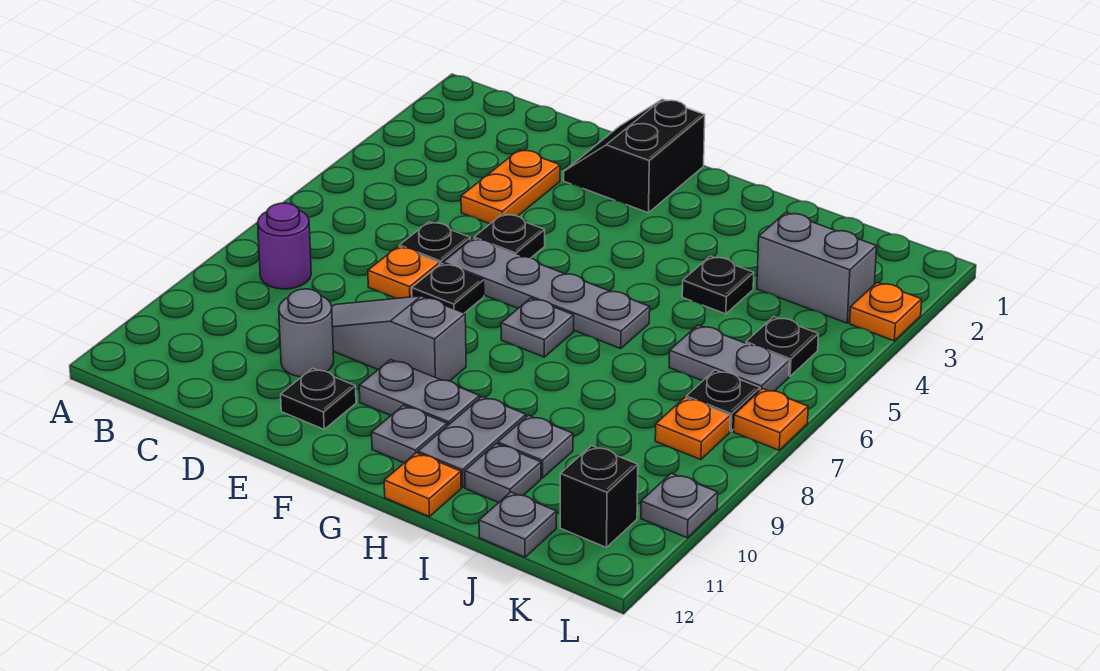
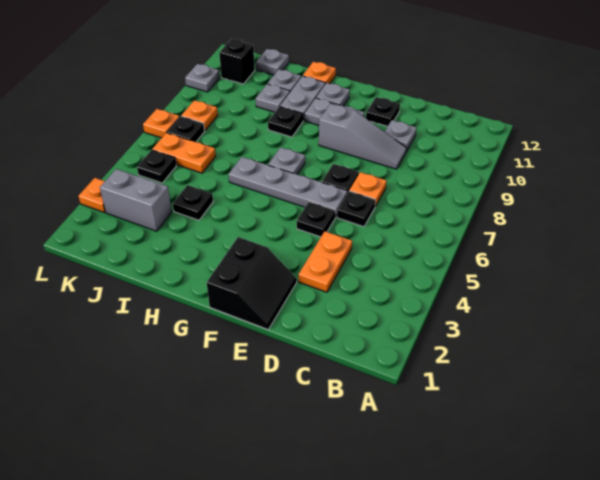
purple 1x1 round brick [258,203,311,289] -> none
grey 1x1 round brick [279,289,334,377] -> grey 1x1 plate [385,120,417,151]
none -> black 1x1 plate [268,106,303,137]
grey 1x2 plate [669,325,790,391] -> orange 1x2 plate [152,133,216,173]

